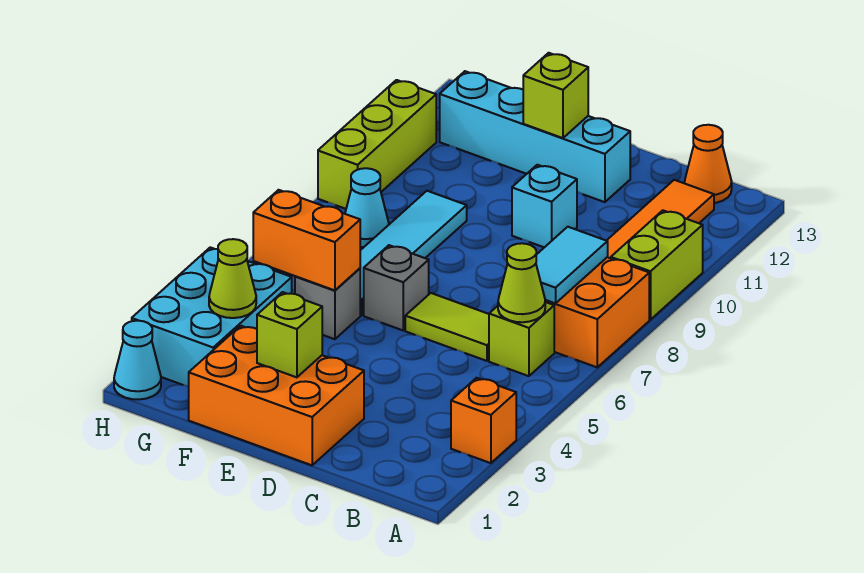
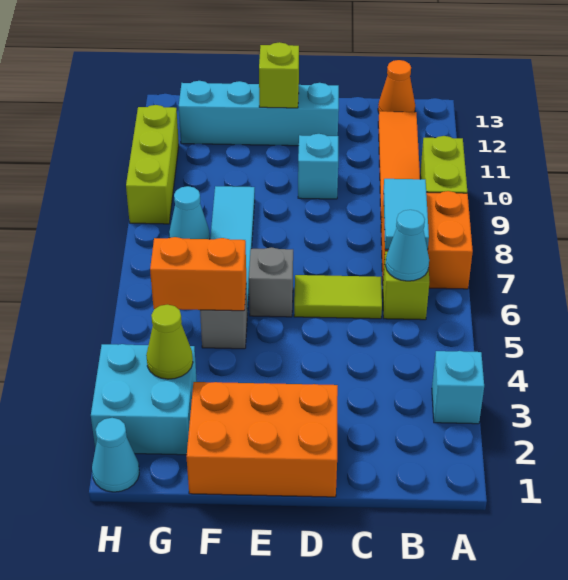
orange 1x1 brick [451,378,516,463] -> cyan 1x1 brick [432,351,484,424]
lime 1x1 cone [498,243,545,322] -> cyan 1x1 cone [386,210,429,281]
lime 1x1 brick [257,292,322,377] -> none
cyan 2x3 brick [132,247,292,387] -> cyan 2x2 brick [91,344,197,455]

